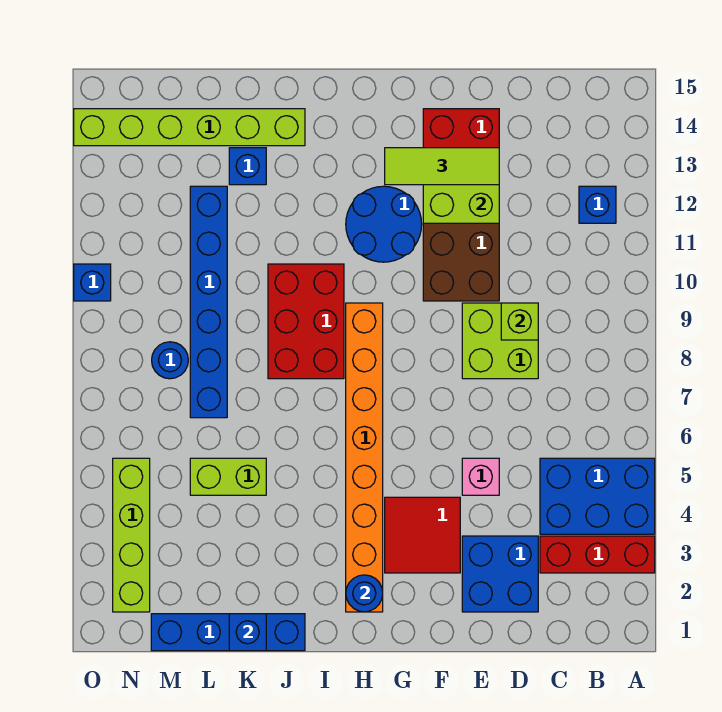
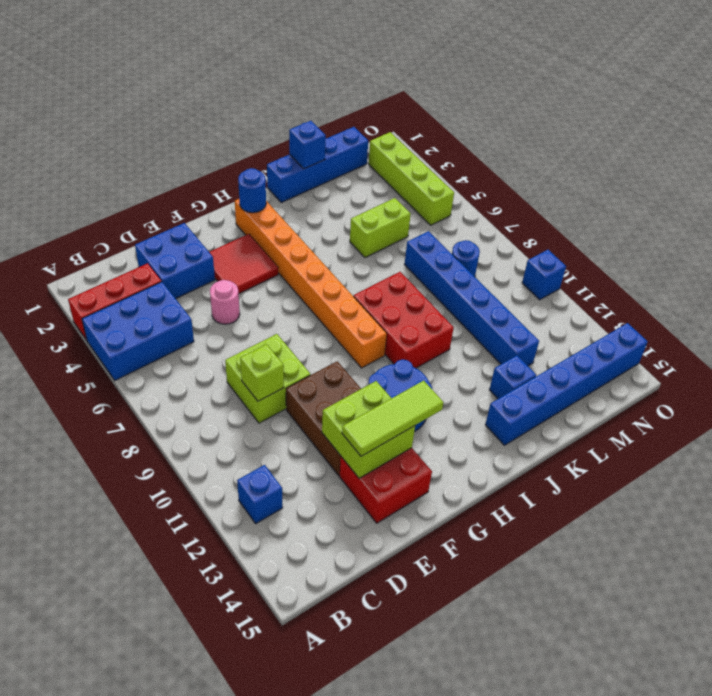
pink 1x1 brick [462,458,499,495] -> pink 1x1 round brick [210,280,240,324]
lime 1x6 brick [74,109,305,146] -> blue 1x6 brick [485,323,648,445]

